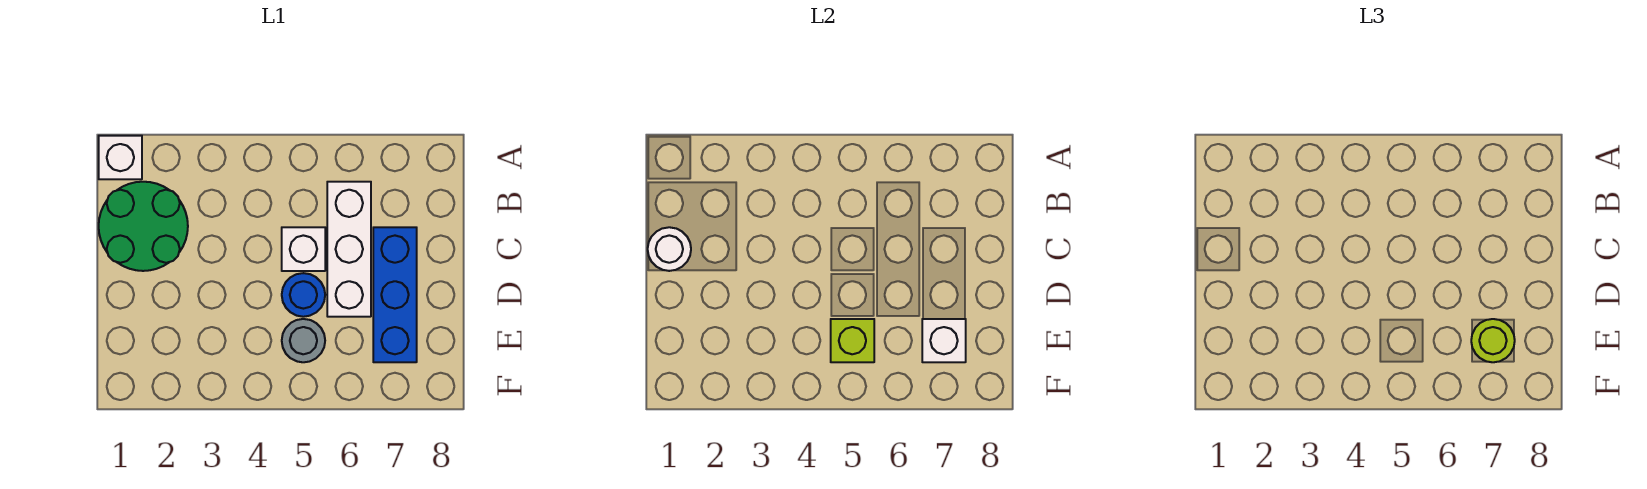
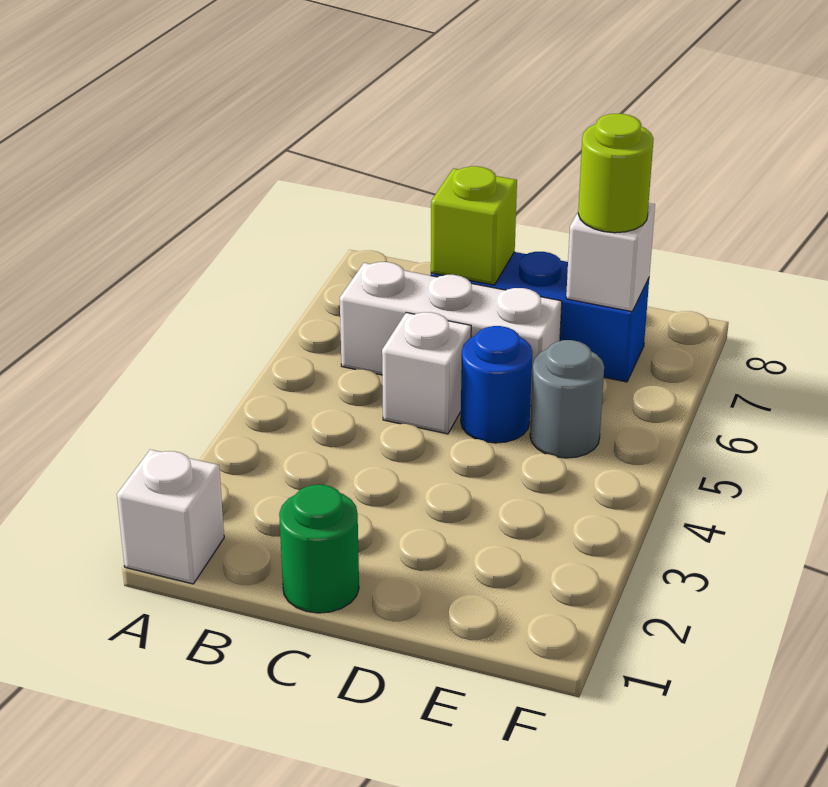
green 2x2 round brick [99,182,188,271] -> green 1x1 round brick [279,485,359,613]
white 1x1 round brick [648,227,691,271] -> none
lime 1x1 brick [831,319,874,362] -> lime 1x1 brick moved to [431,166,517,285]

